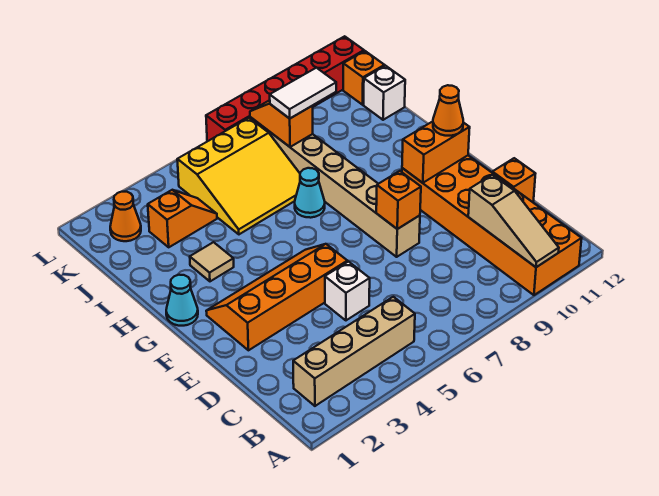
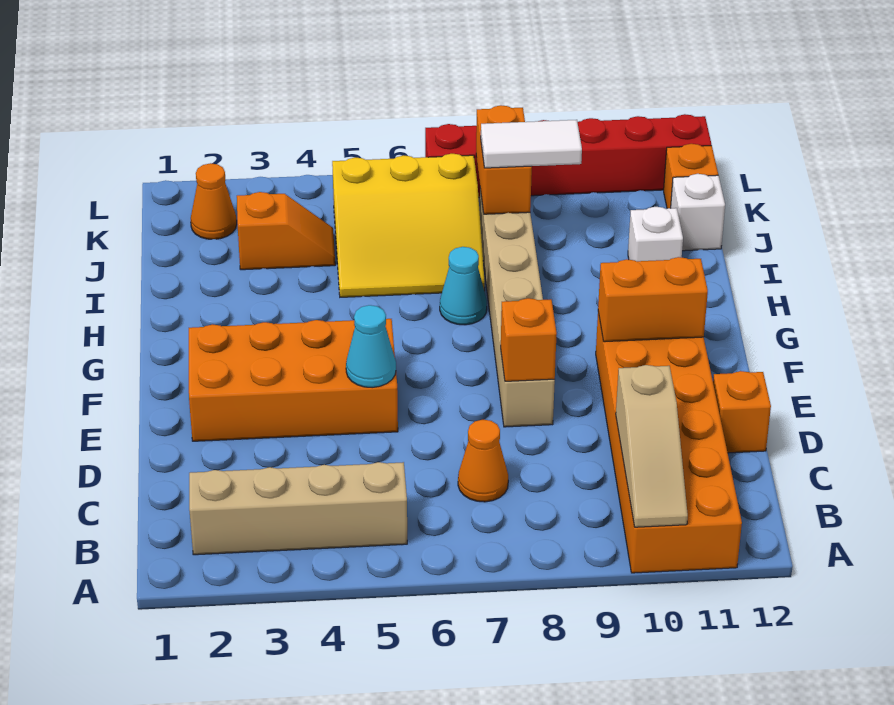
white 1x1 brick [325,262,370,320] -> white 1x1 brick moved to [628,207,683,261]
orange 2x4 slope [206,244,347,350] -> orange 2x4 brick [189,319,398,441]
orange 1x1 cone [433,85,463,136] -> orange 1x1 cone moved to [458,420,508,502]
cyan 1x1 cone [166,275,198,326] -> cyan 1x1 cone moved to [346,305,396,388]
tan 1x1 tile [190,242,234,281] -> none
orange 1x2 slope [250,100,313,147] -> orange 1x2 brick [476,105,532,214]

